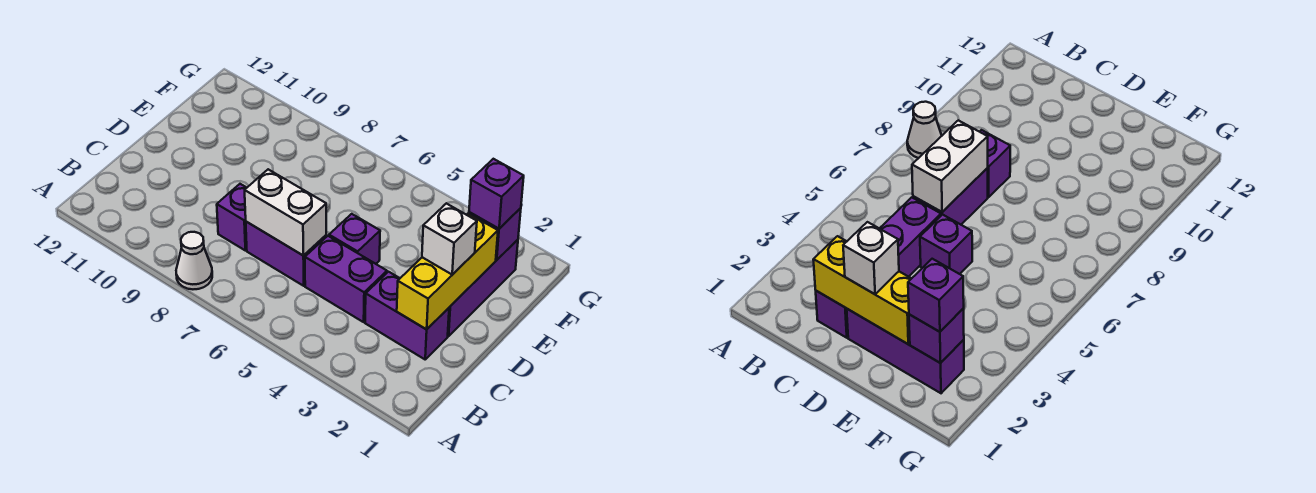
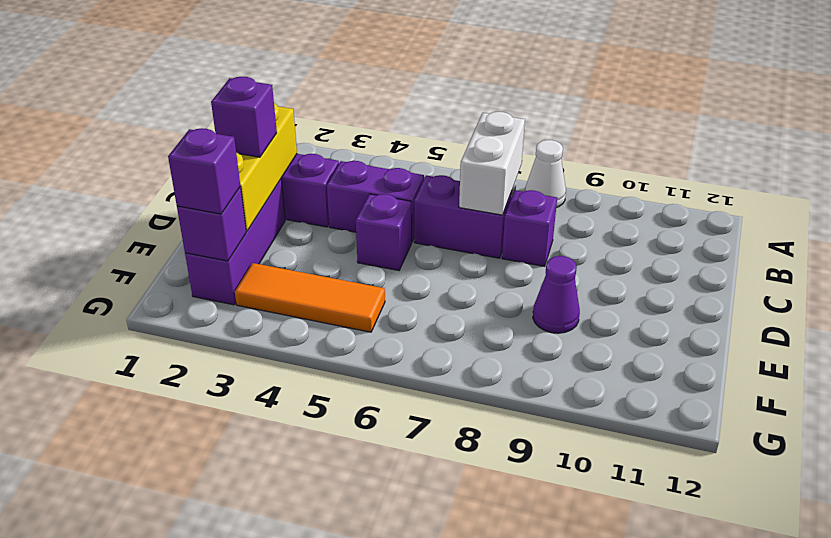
white 1x2 brick [245,169,326,256] -> white 1x2 brick turned to [459,112,525,215]
white 1x1 brick [422,203,477,275] -> purple 1x1 brick [211,77,277,157]
none -> purple 1x1 cone [533,256,580,333]
none -> orange 1x3 tile [235,263,385,332]

